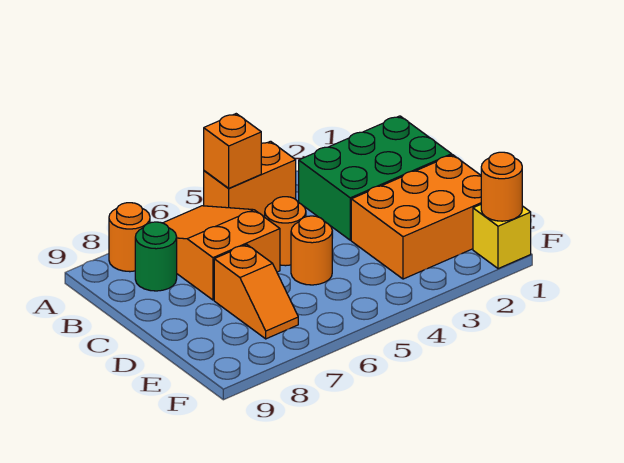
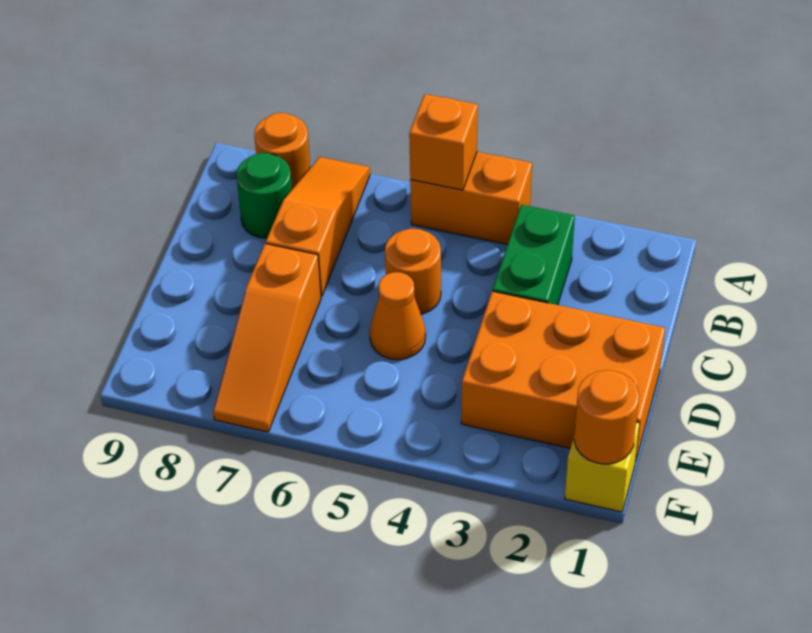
orange 2x3 slope [164,206,280,300] -> orange 1x3 slope [266,157,370,297]
green 2x3 brick [299,116,452,240] -> green 1x2 brick [493,205,575,305]
orange 1x1 round brick [291,216,332,285] -> orange 1x1 cone [370,272,426,360]
orange 1x2 slope [214,245,298,339] -> orange 1x3 slope [213,244,321,432]

